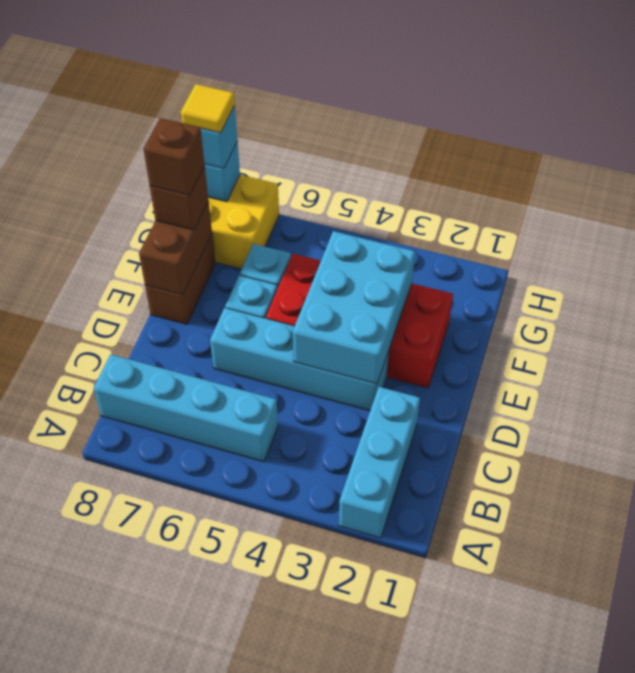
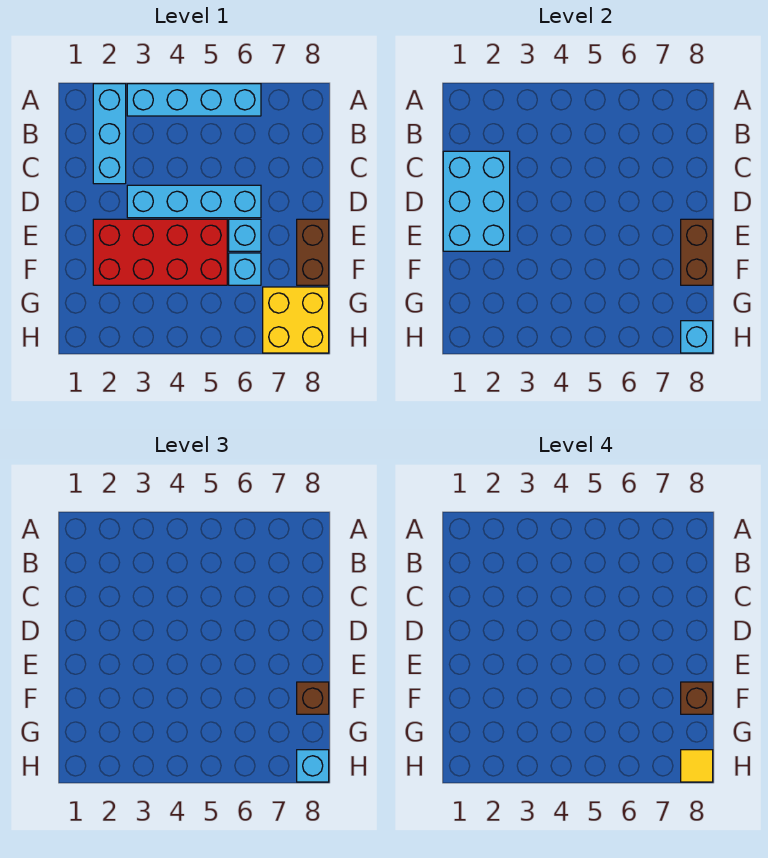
cyan 1x4 brick [94,354,278,462] -> cyan 1x4 brick moved to [127,84,261,116]
cyan 2x3 brick [293,231,415,384] -> cyan 2x3 brick moved to [443,151,510,251]

